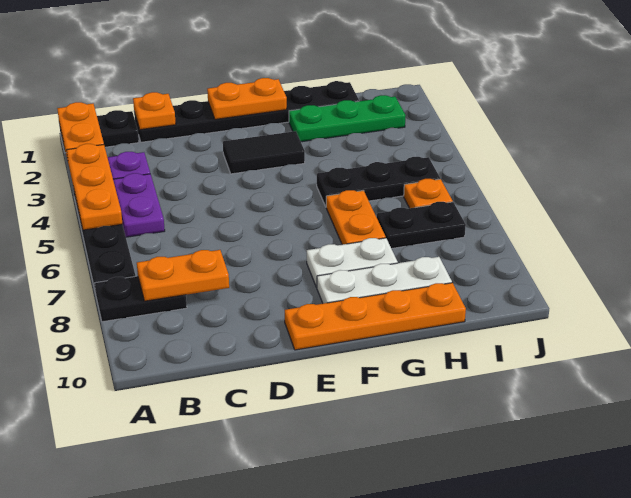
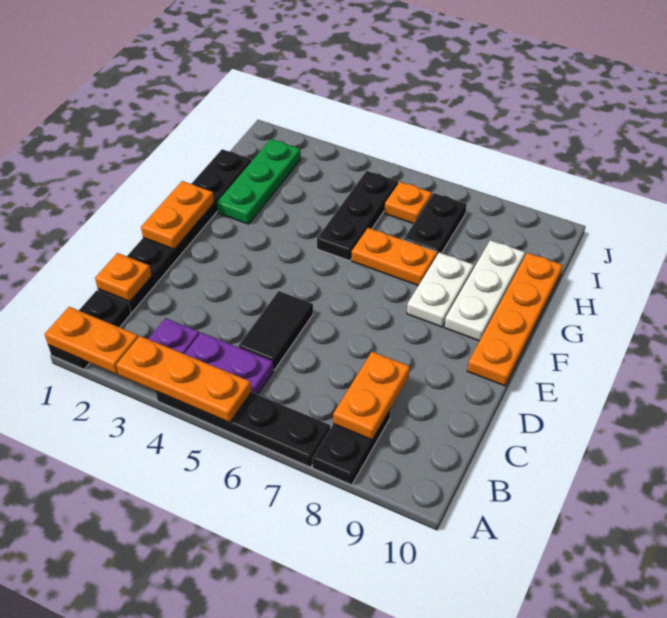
black 1x2 tile [223,131,305,174] -> black 1x2 tile moved to [239,291,313,370]

